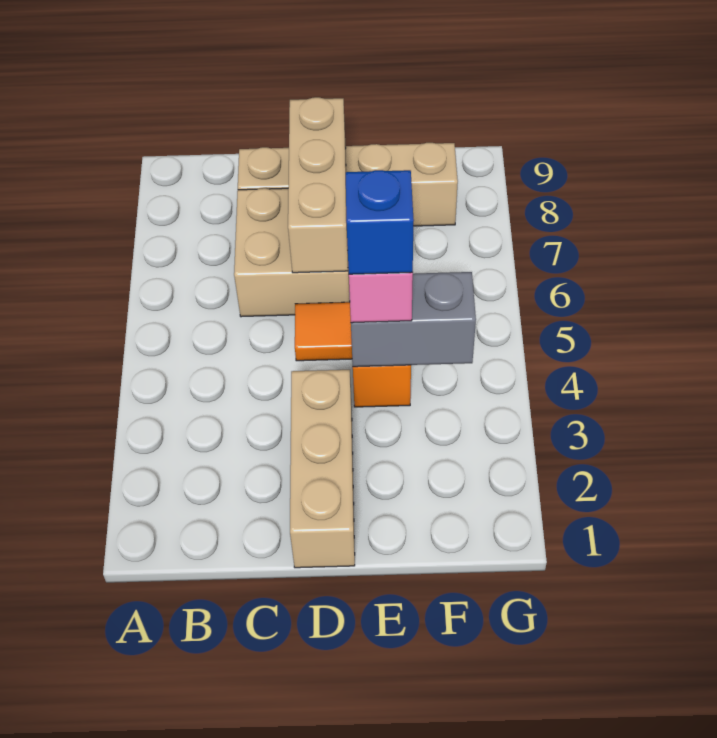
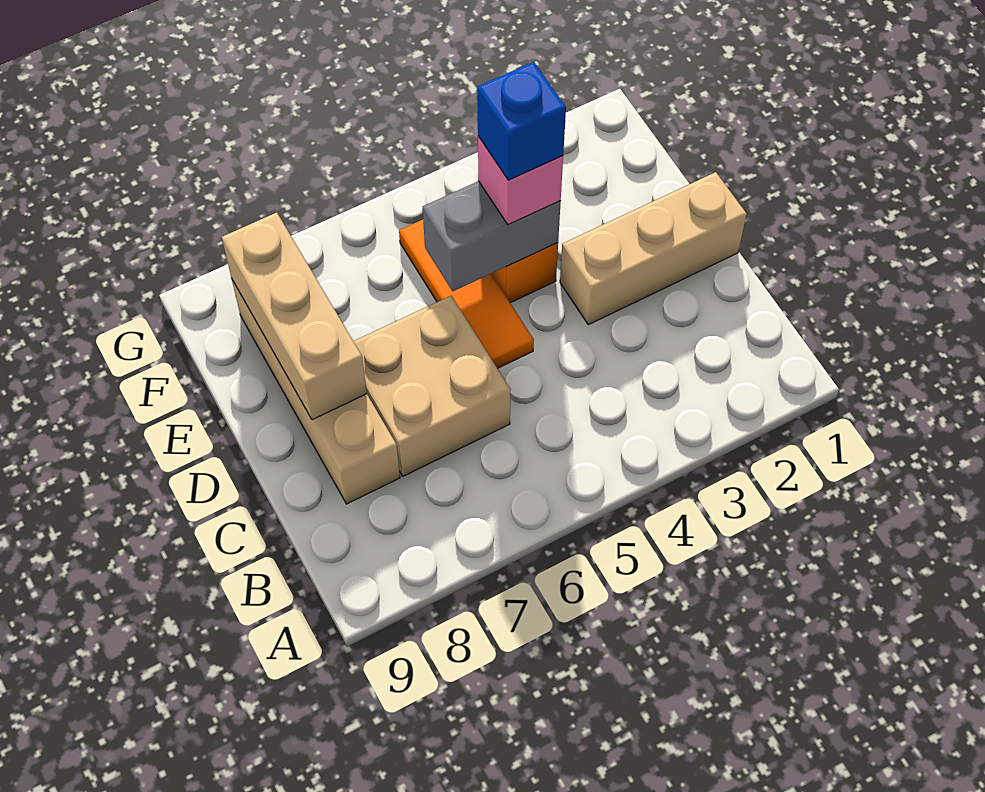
tan 1x3 brick [288,97,348,273] -> tan 1x3 brick turned to [222,213,367,420]
grey 1x2 brick [351,272,476,367] -> grey 1x2 brick turned to [423,181,561,291]

